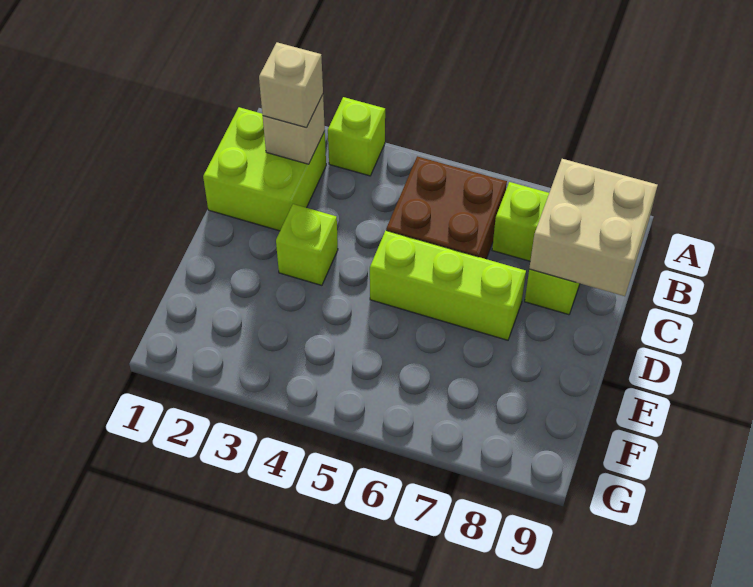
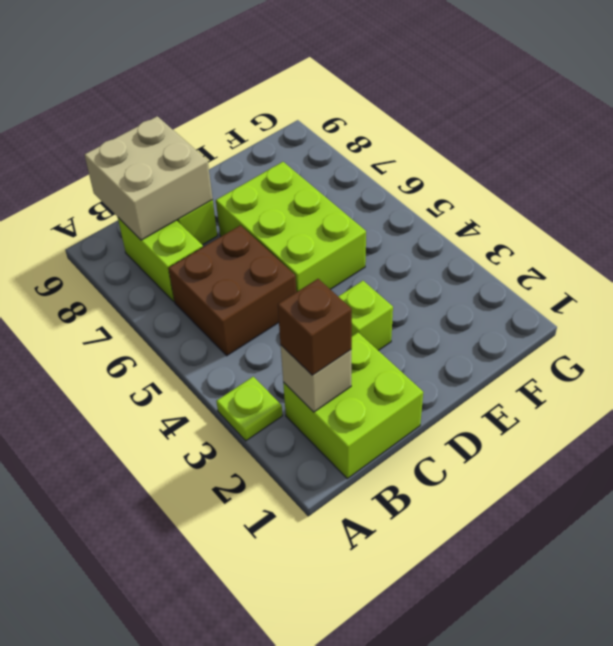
lime 1x1 brick [328,97,385,176] -> lime 1x1 plate [216,377,282,441]
tan 1x1 brick [259,42,323,128] -> brown 1x1 brick [278,279,352,375]
lime 1x3 brick [370,231,526,340] -> lime 2x3 brick [216,162,366,292]

